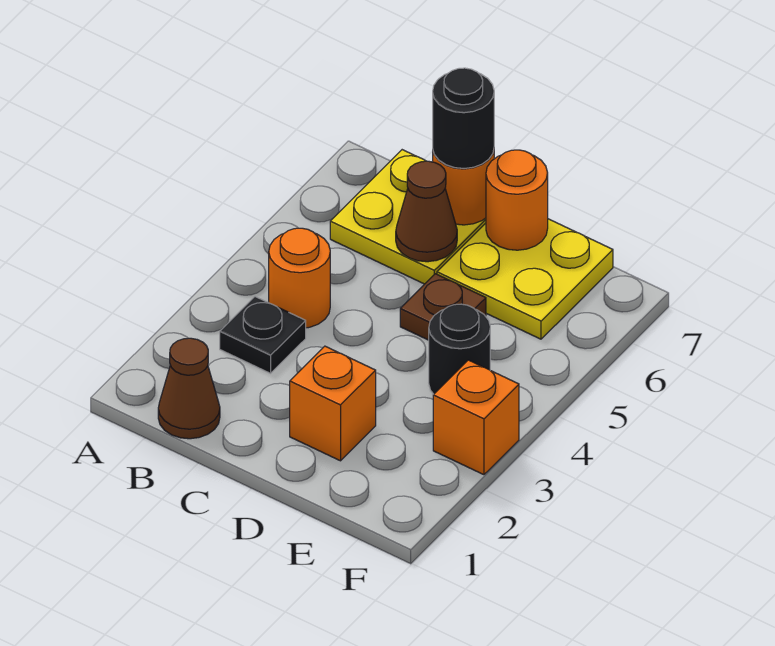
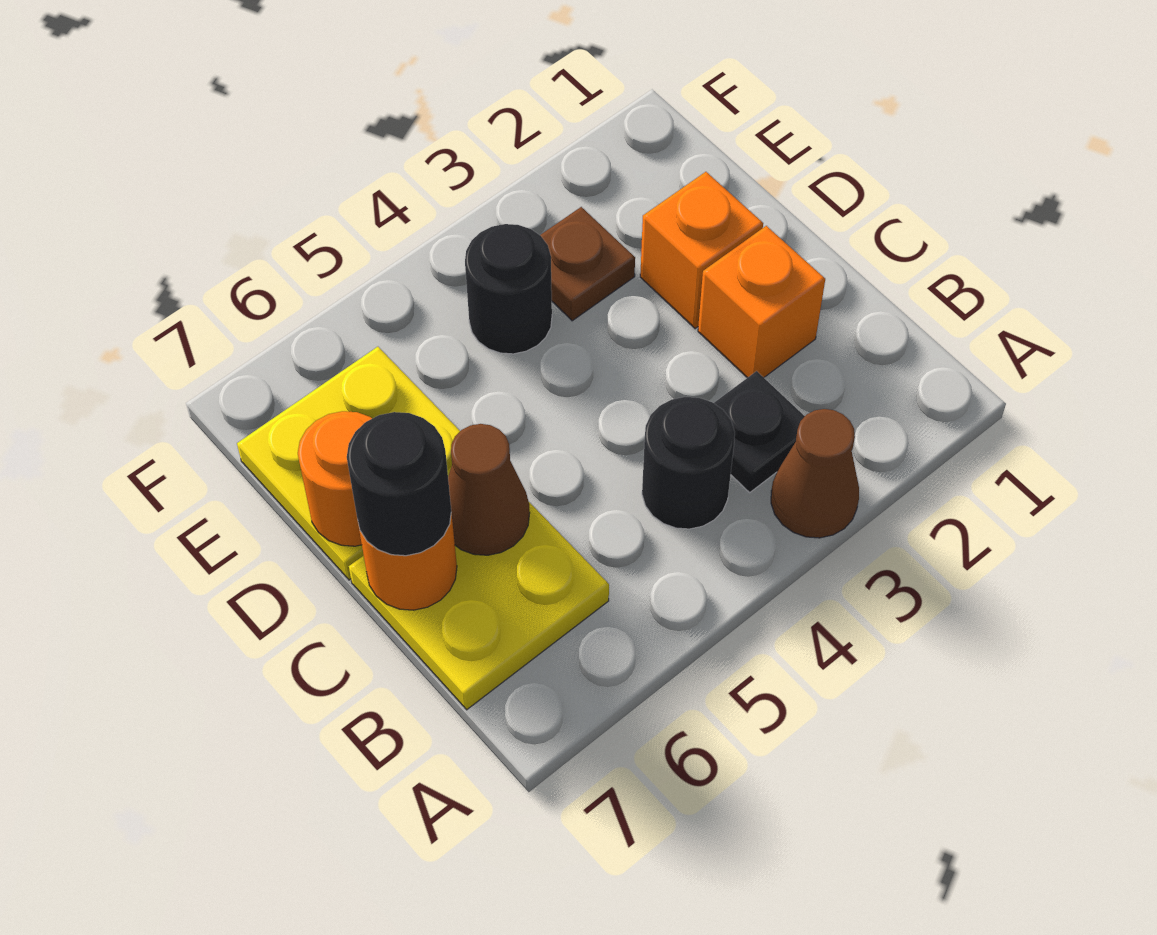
brown 1x1 cone [158,338,220,439] -> brown 1x1 cone moved to [771,409,859,538]
orange 1x1 round brick [269,228,330,328] -> black 1x1 round brick [642,397,735,529]
brown 1x1 plate [400,274,486,340] -> brown 1x1 plate moved to [540,207,635,321]
orange 1x1 brick [433,360,519,475] -> orange 1x1 brick moved to [698,226,825,378]

